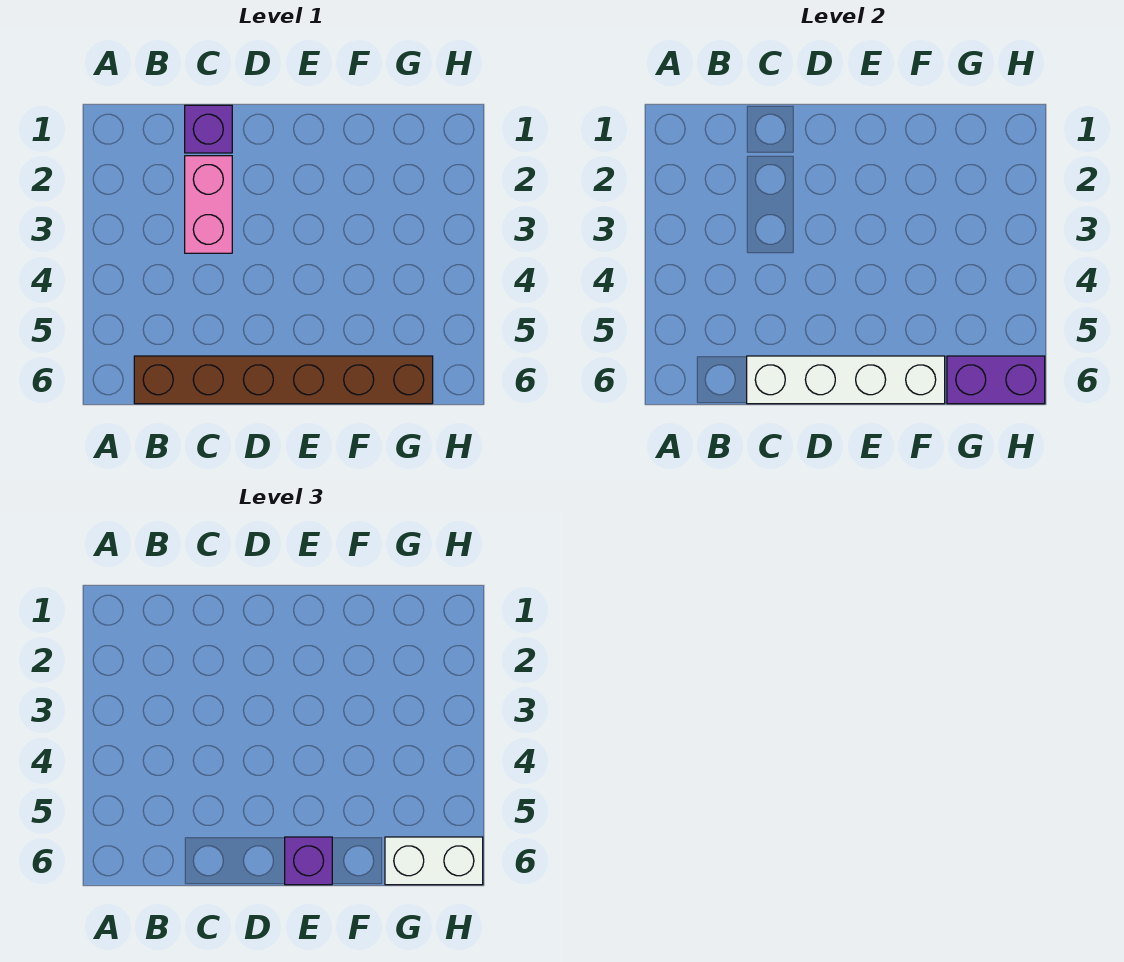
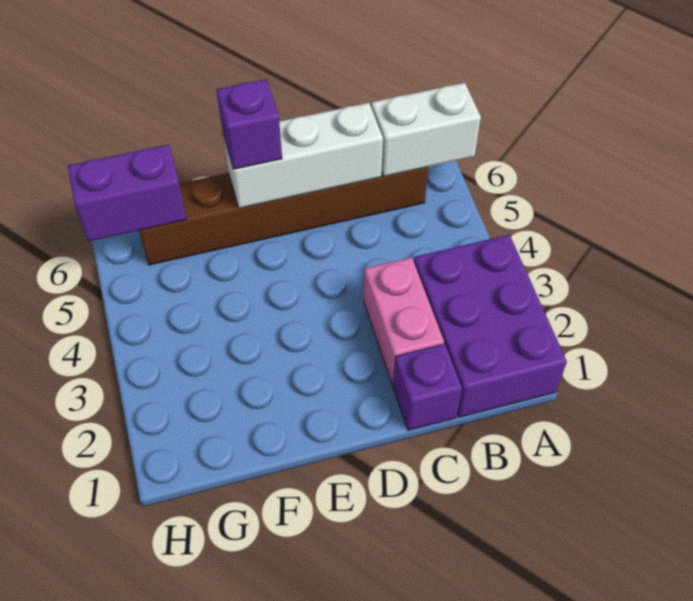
none -> purple 2x3 brick [414,235,567,417]
white 1x4 brick [747,356,945,404] -> white 1x3 brick [223,103,383,208]
white 1x2 brick [385,837,483,885] -> white 1x2 brick moved to [371,83,481,176]

